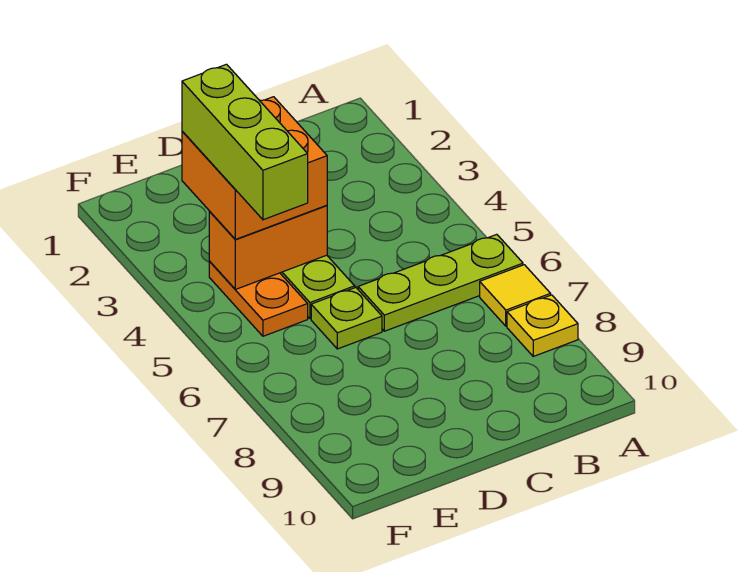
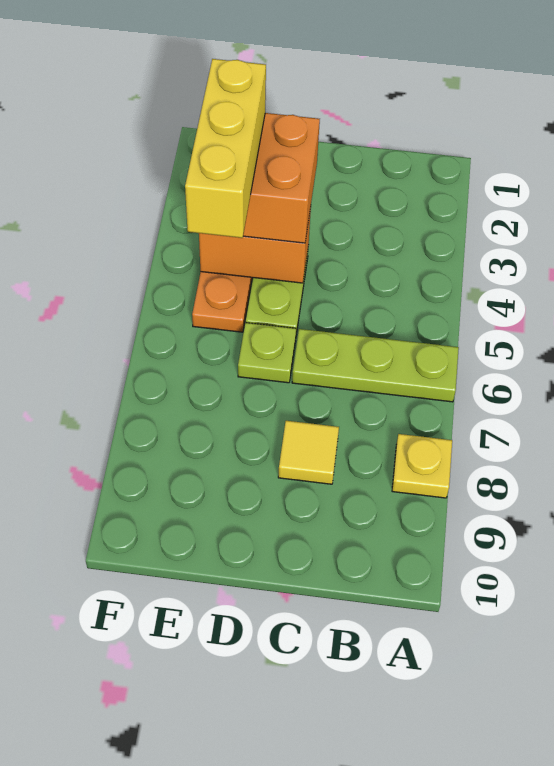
yellow 1x1 tile [480,265,551,326] -> yellow 1x1 tile moved to [278,421,339,484]
lime 1x3 brick [182,64,308,220] -> yellow 1x3 brick [185,59,266,238]

